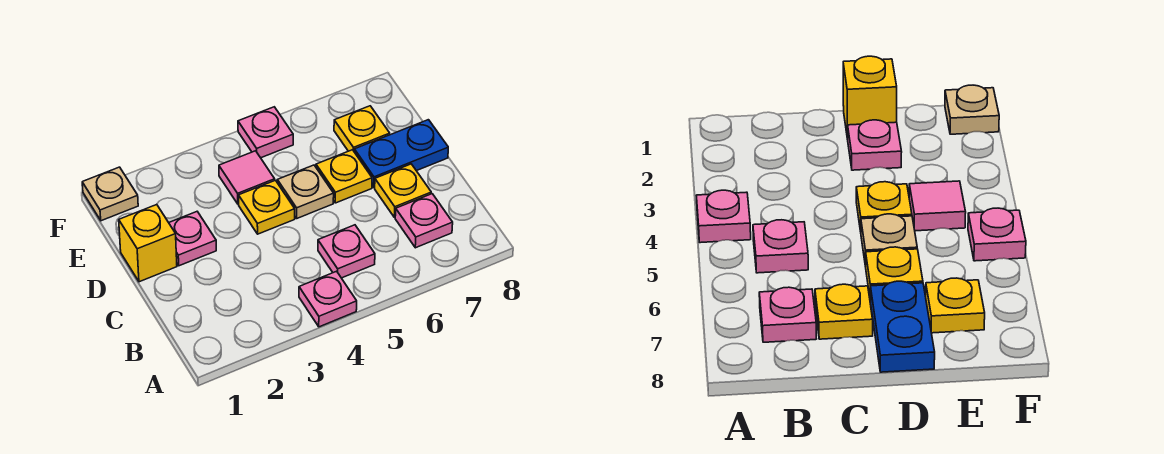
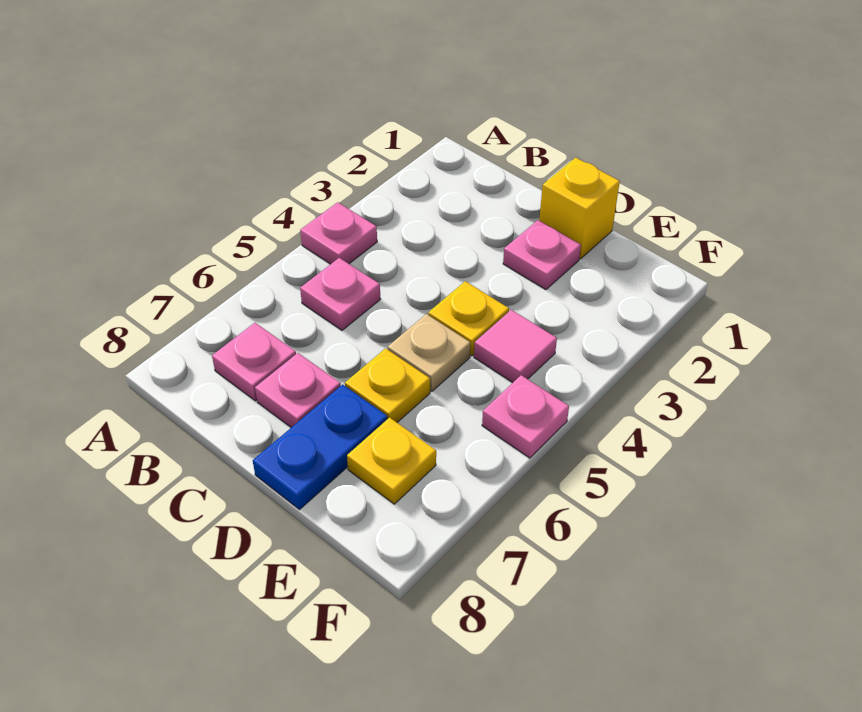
yellow 1x1 plate [375,164,431,217] -> pink 1x1 plate [255,353,341,427]
tan 1x1 plate [82,167,138,221] -> none

